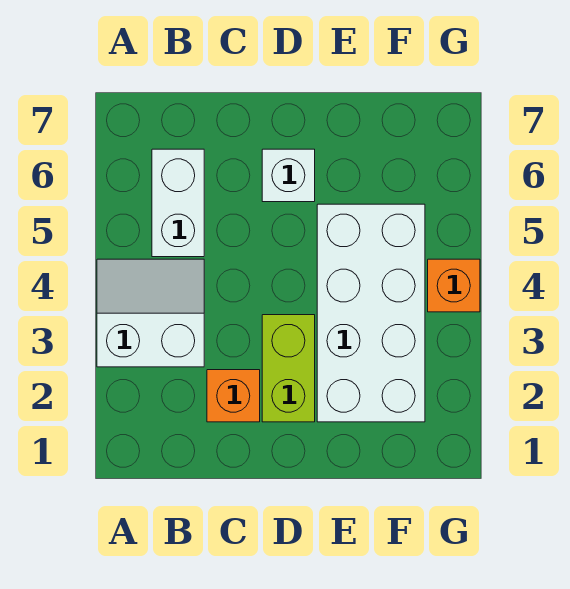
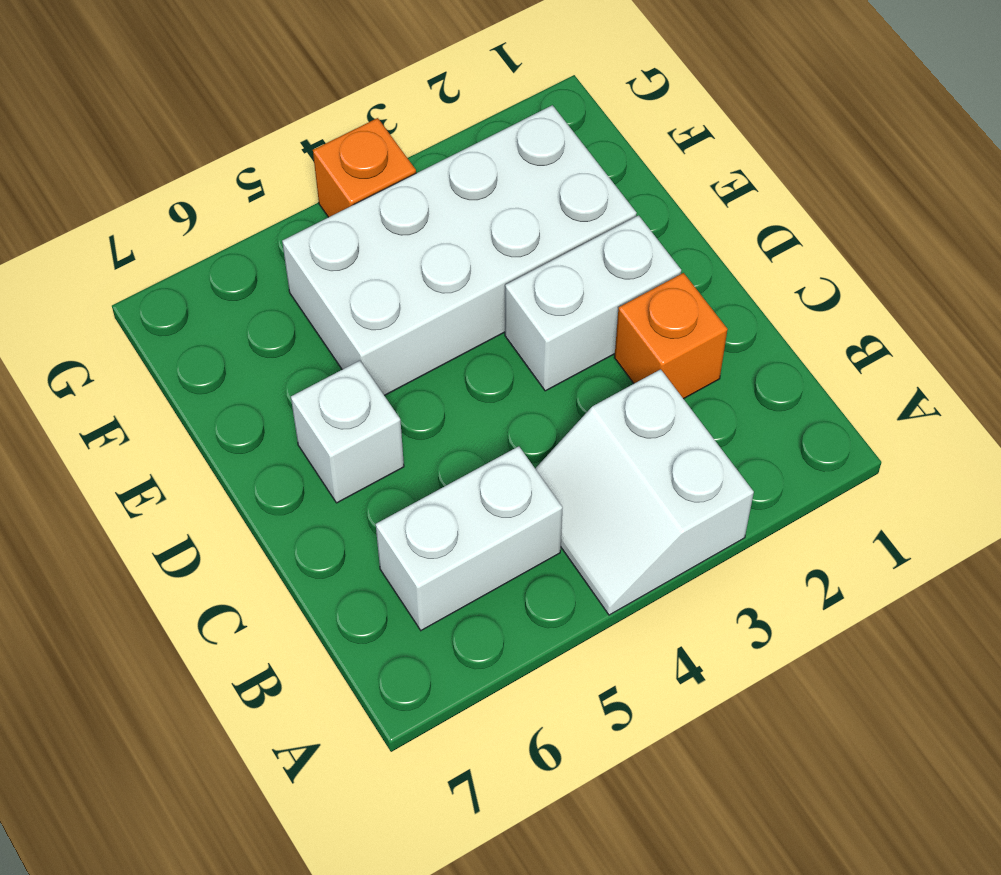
lime 1x2 brick [262,315,315,422] -> white 1x2 brick [505,215,681,391]

